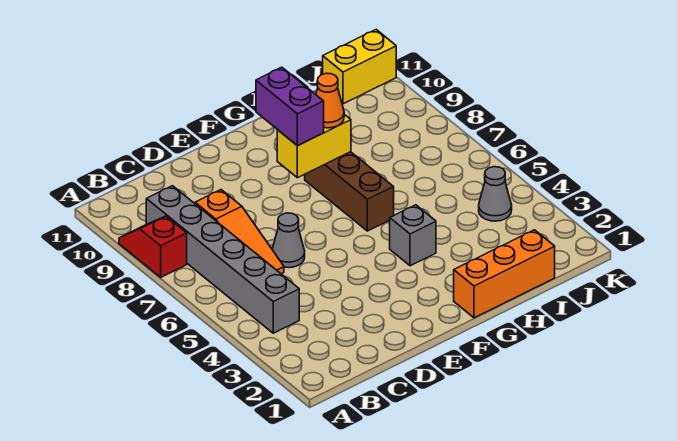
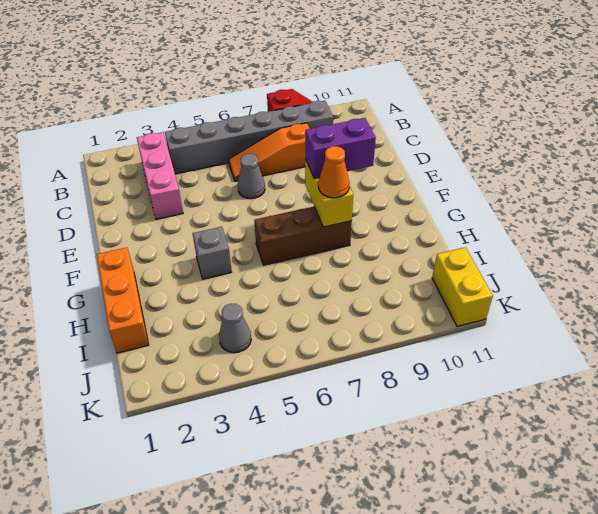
none -> pink 1x3 brick [137,132,183,219]

